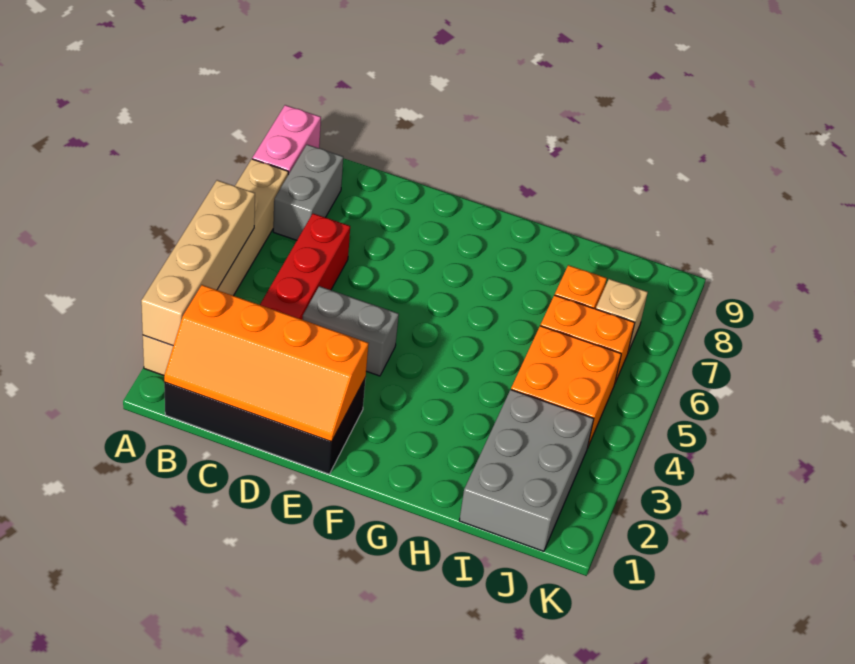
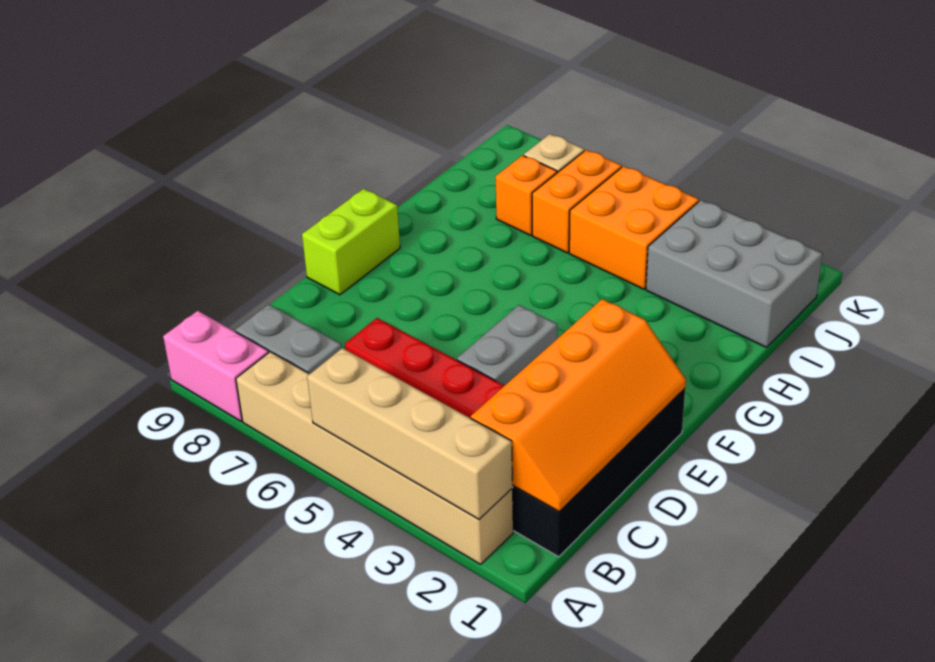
none -> lime 1x2 brick [302,189,400,295]

